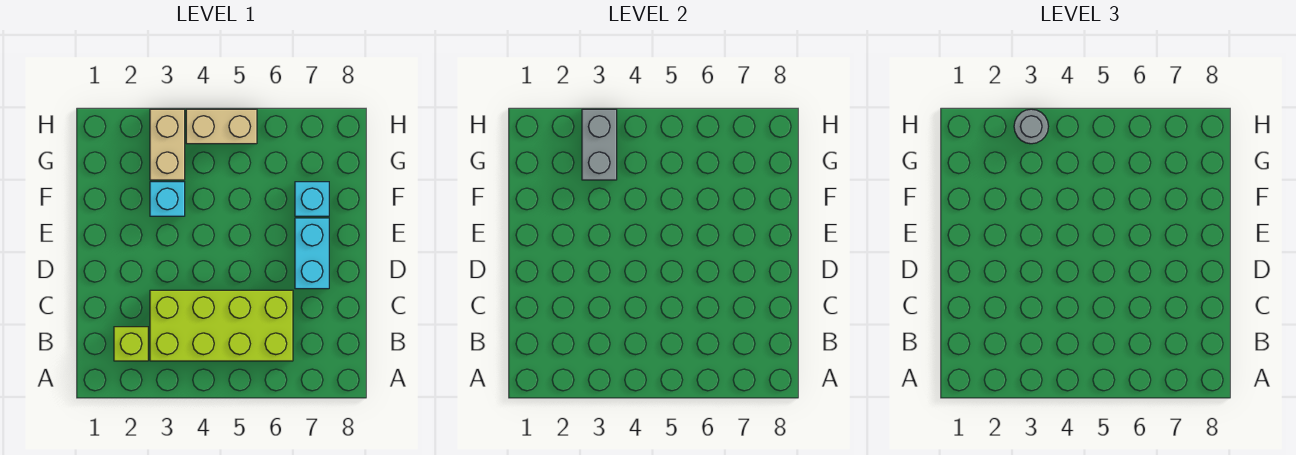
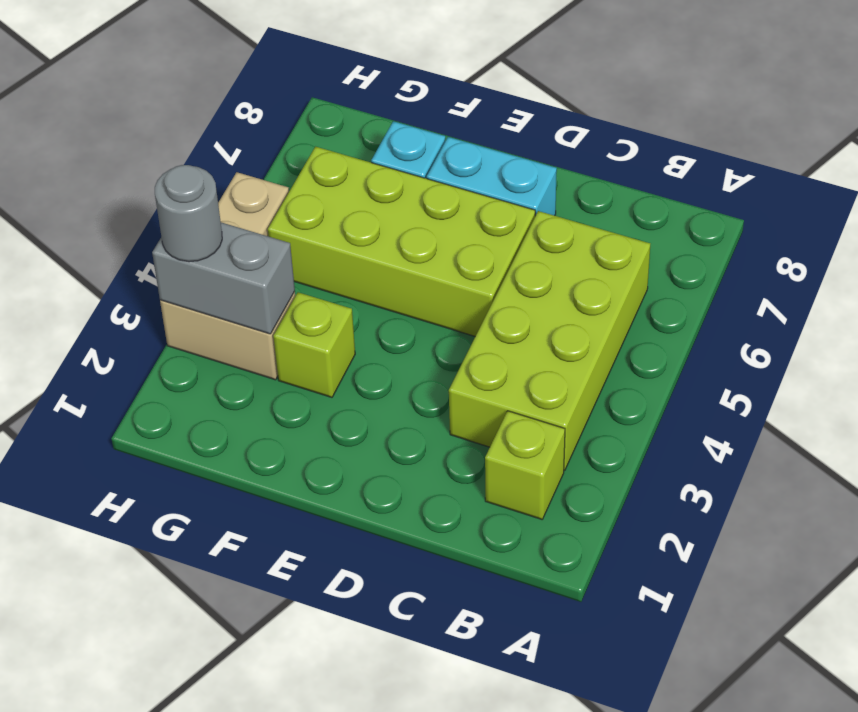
none -> lime 2x4 brick [268,147,535,336]
cyan 1x1 brick [150,182,185,216] -> lime 1x1 brick [274,292,355,397]

